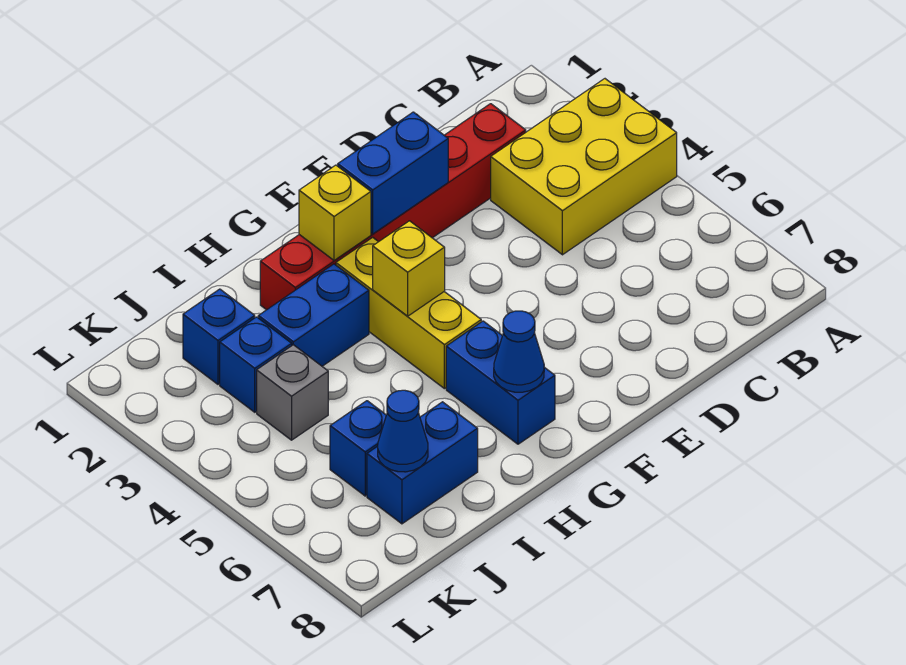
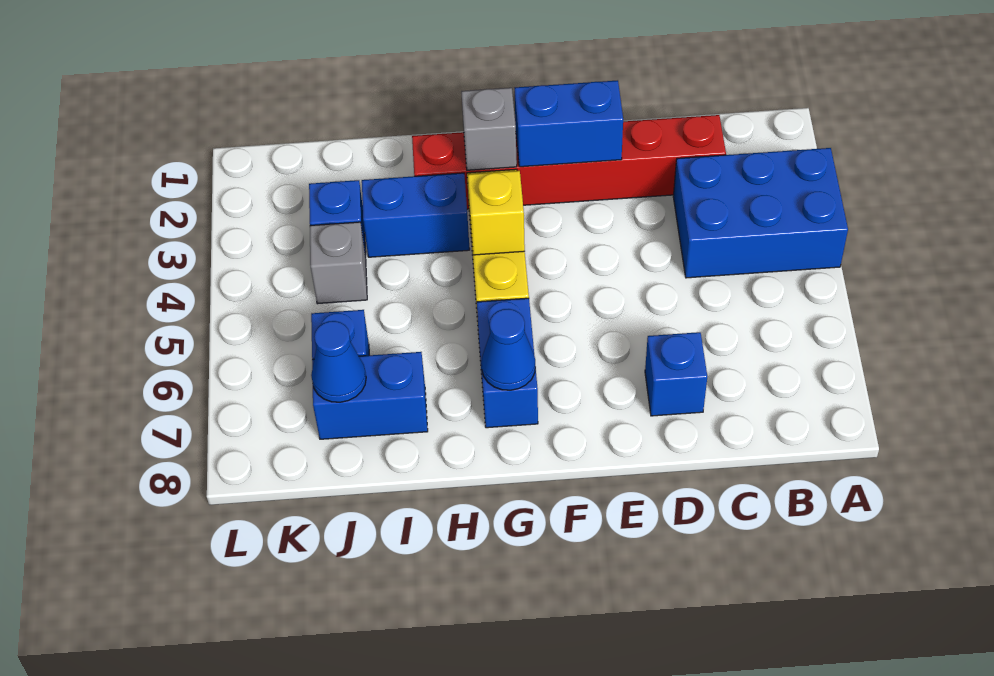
yellow 2x3 brick [491,79,677,255] -> blue 2x3 brick [673,148,848,278]
yellow 1x1 brick [299,165,371,260] -> grey 1x1 brick [461,88,517,170]
blue 1x1 brick [183,289,255,384] -> blue 1x1 brick moved to [645,332,707,416]

